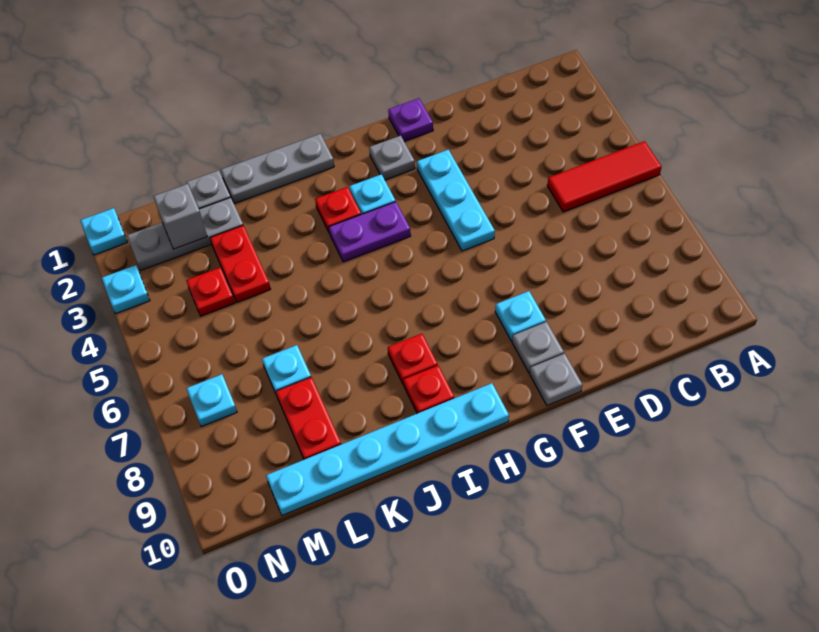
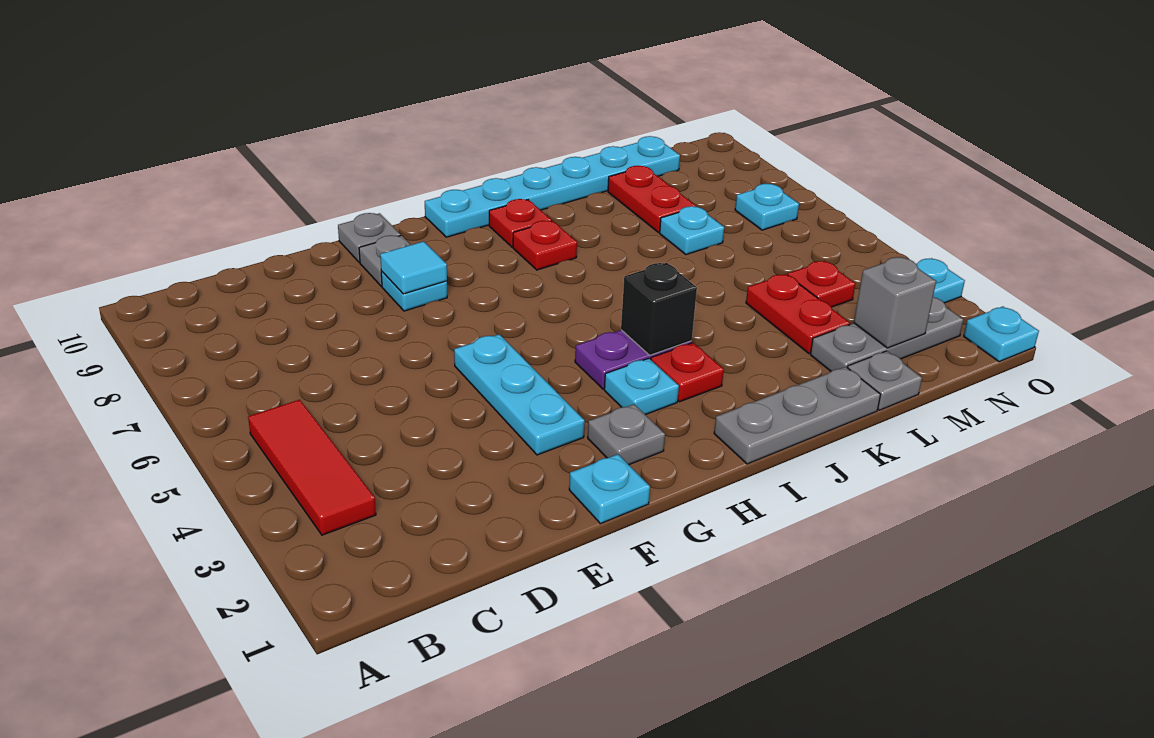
red 1x3 tile [547,141,662,212] -> red 1x3 tile turned to [248,400,376,535]
purple 1x1 plate [388,98,433,141] -> cyan 1x1 plate [569,454,650,524]
none -> cyan 1x1 tile [380,241,447,294]
none -> black 1x1 brick [621,263,697,355]

